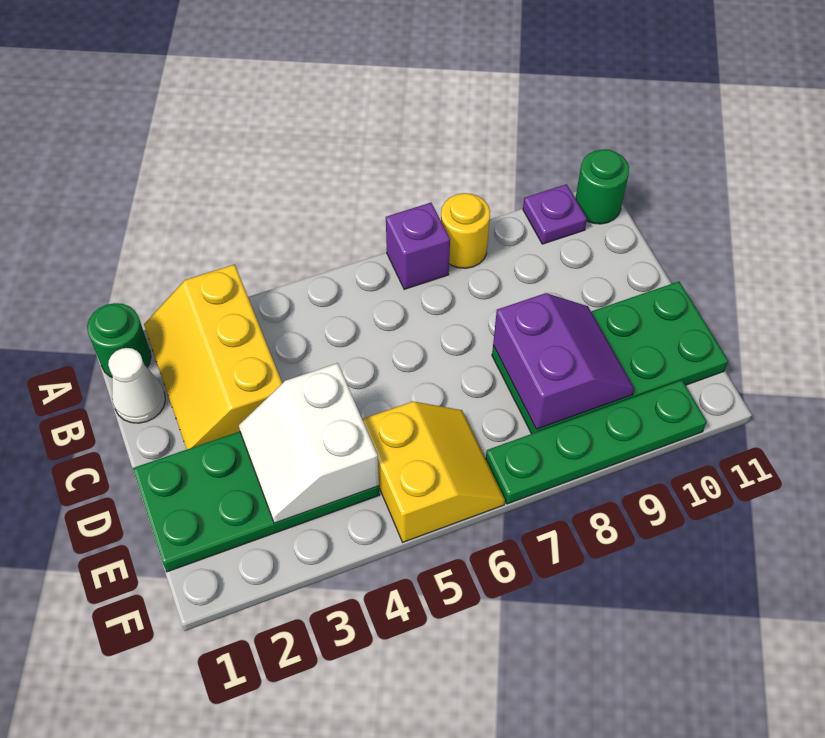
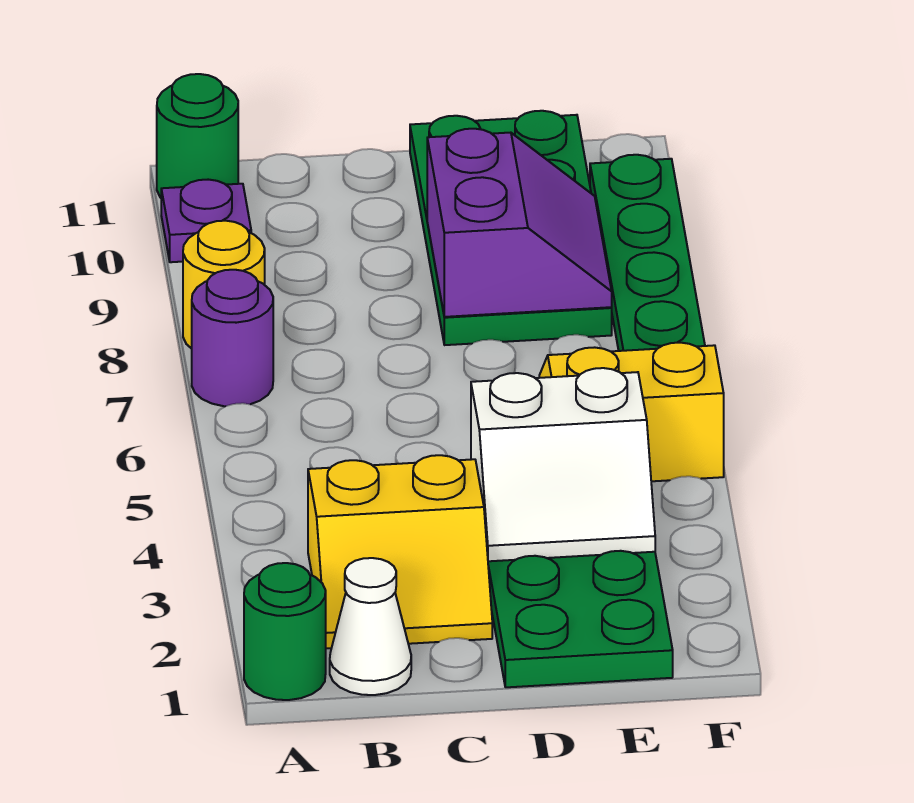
yellow 2x3 slope [144,264,282,449] -> yellow 2x2 slope [308,455,492,648]
purple 1x1 brick [386,203,450,289] -> purple 1x1 round brick [192,270,273,406]
purple 2x2 slope [493,293,634,429] -> purple 2x2 slope turned to [427,129,612,317]

